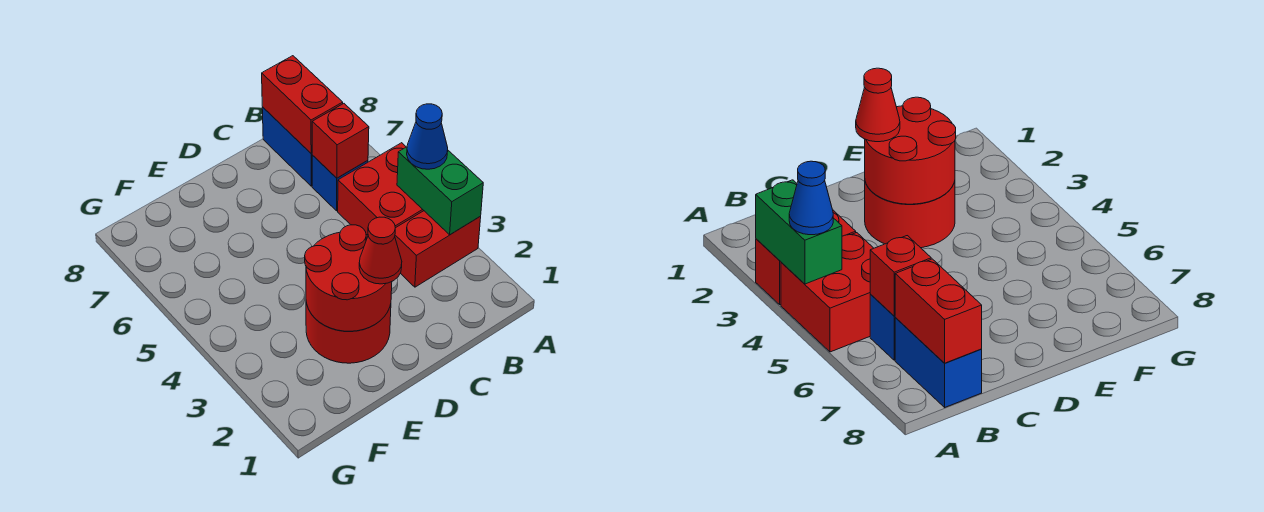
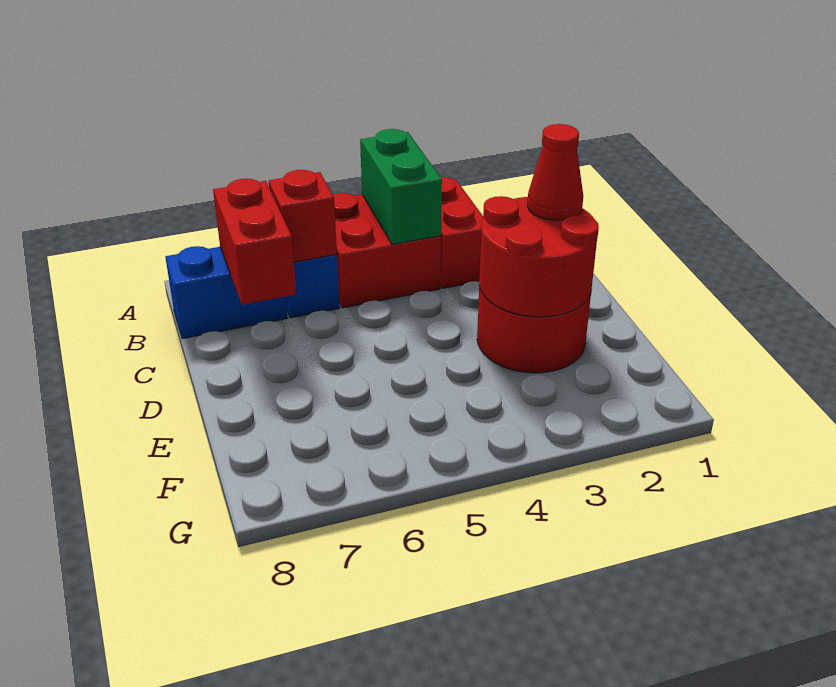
green 1x2 brick [397,147,483,235] -> green 1x2 brick turned to [360,129,442,244]
blue 1x1 cone [407,104,448,169] -> none
red 1x2 brick [262,56,343,153] -> red 1x2 brick turned to [213,179,296,305]

